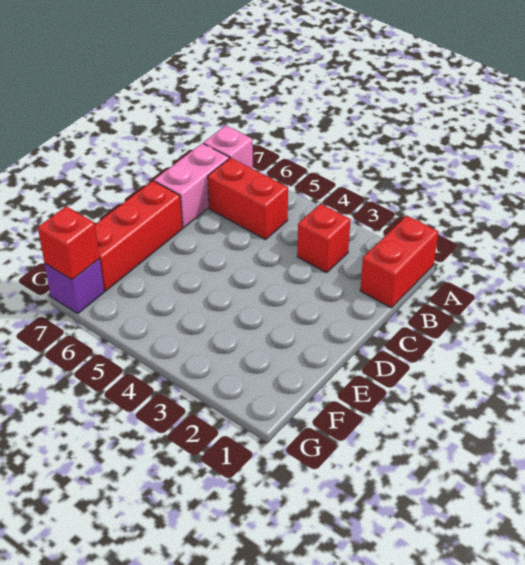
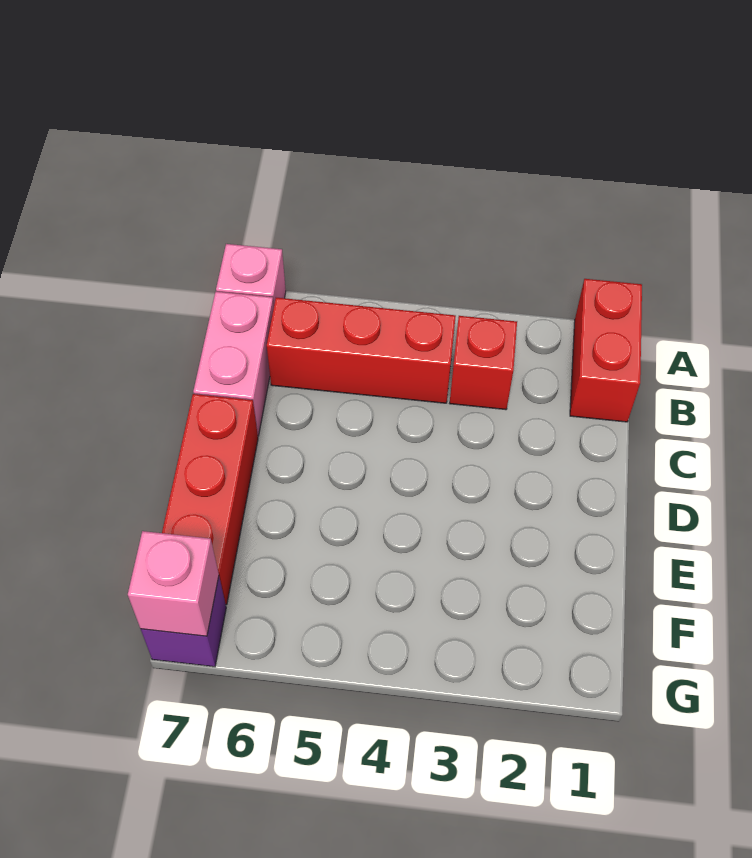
red 1x2 brick [208,158,288,240] -> red 1x3 brick [267,298,456,403]
red 1x1 brick [38,206,99,280] -> pink 1x1 brick [128,531,219,636]

